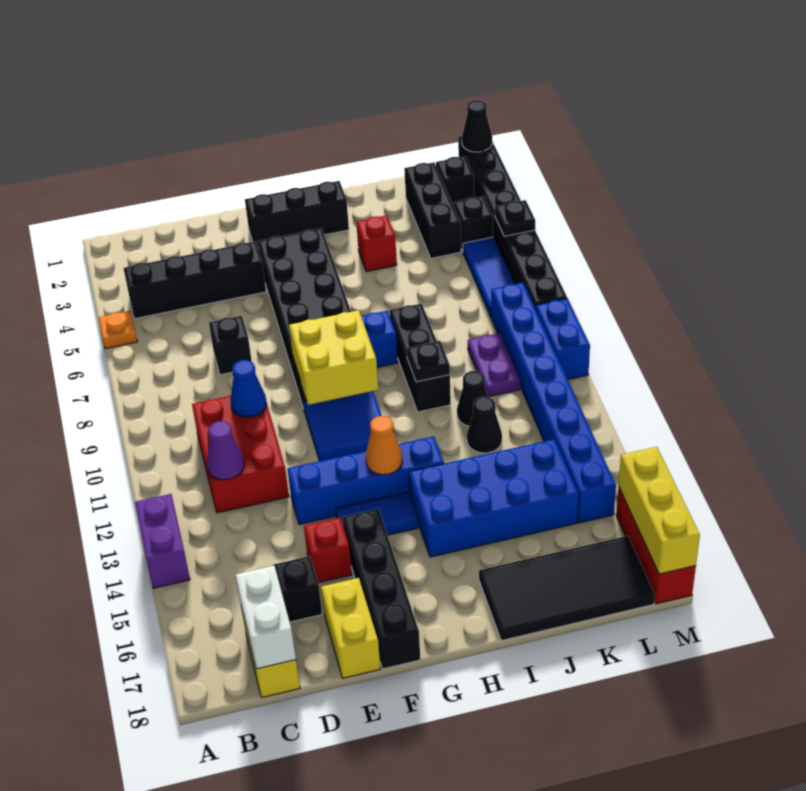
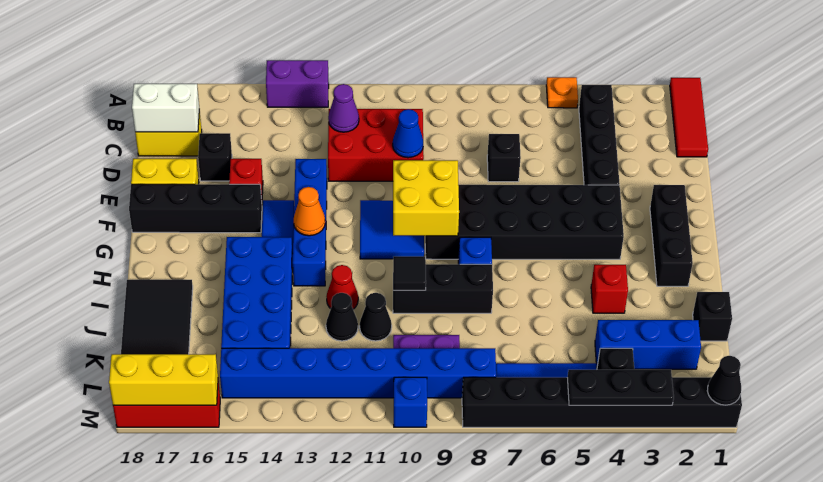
none -> red 1x3 tile [670,78,708,157]
black 1x1 plate [407,341,450,382] -> black 1x1 tile [393,256,426,290]
none -> red 1x1 cone [327,265,358,309]
black 1x3 brick [404,162,461,258] -> blue 1x3 brick [595,320,701,369]
black 1x1 brick [436,156,474,204] -> black 1x1 brick moved to [693,292,732,341]
black 1x1 plate [495,200,535,236] -> black 1x3 plate [567,369,674,405]
blue 1x2 brick [535,298,590,379] -> blue 1x1 brick [394,377,427,427]

